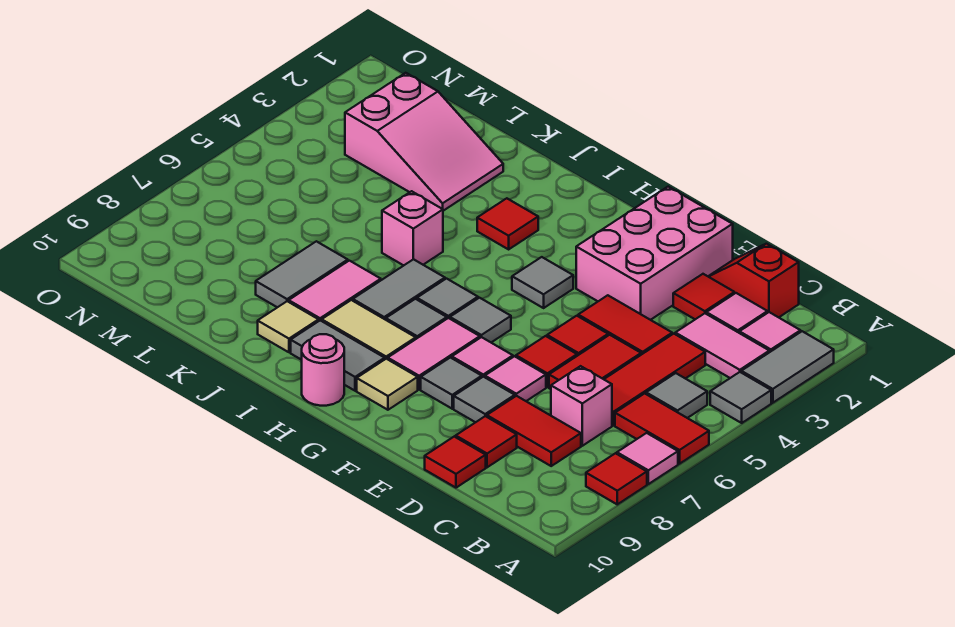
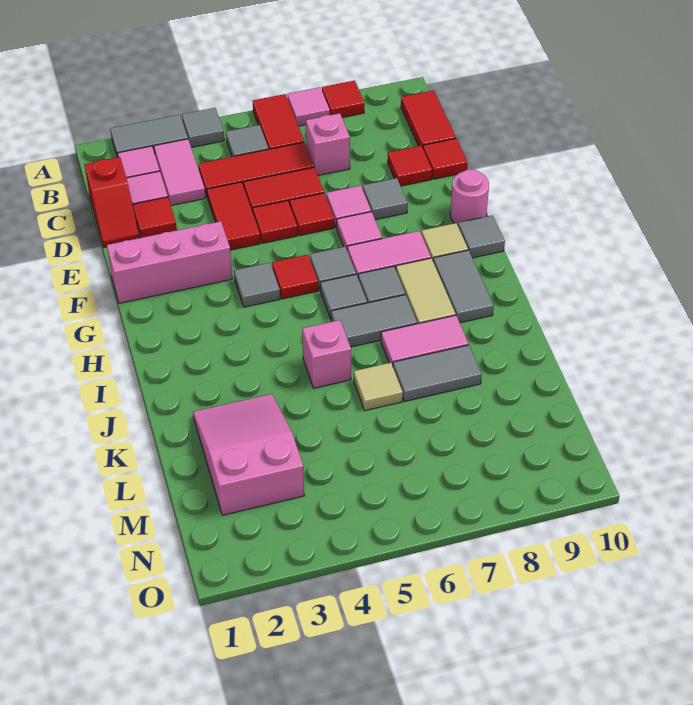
red 1x2 tile [487,396,581,466] -> red 1x2 tile moved to [401,90,456,148]
pink 2x3 brick [576,187,733,320] -> pink 1x3 brick [107,221,232,303]
grey 1x1 tile [421,358,482,409] -> grey 1x1 tile moved to [458,215,505,258]
pink 1x1 round brick [302,334,344,406] -> pink 1x1 round brick moved to [450,170,489,225]
red 1x1 tile [477,198,538,249] -> red 1x1 tile moved to [272,255,318,299]
tan 1x1 tile [258,301,319,352] -> tan 1x1 tile moved to [354,363,403,411]

